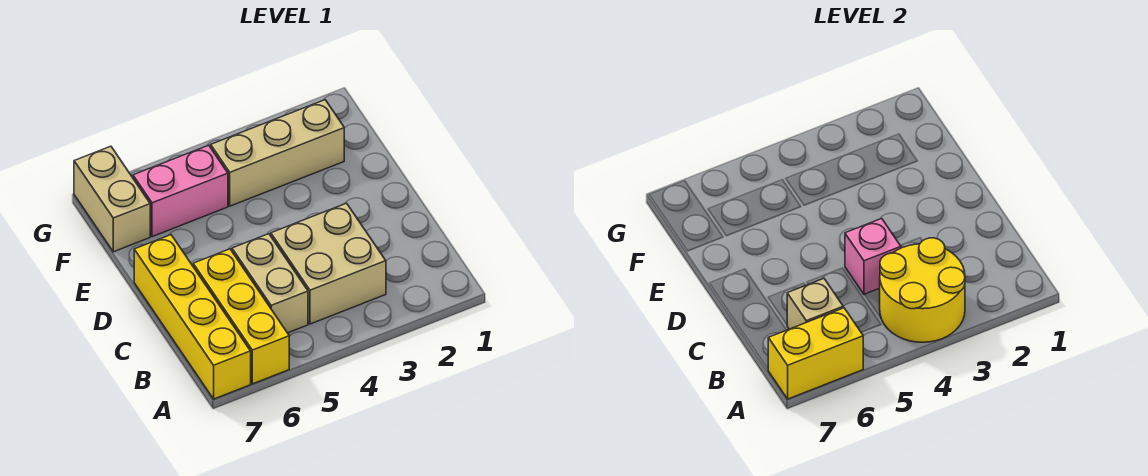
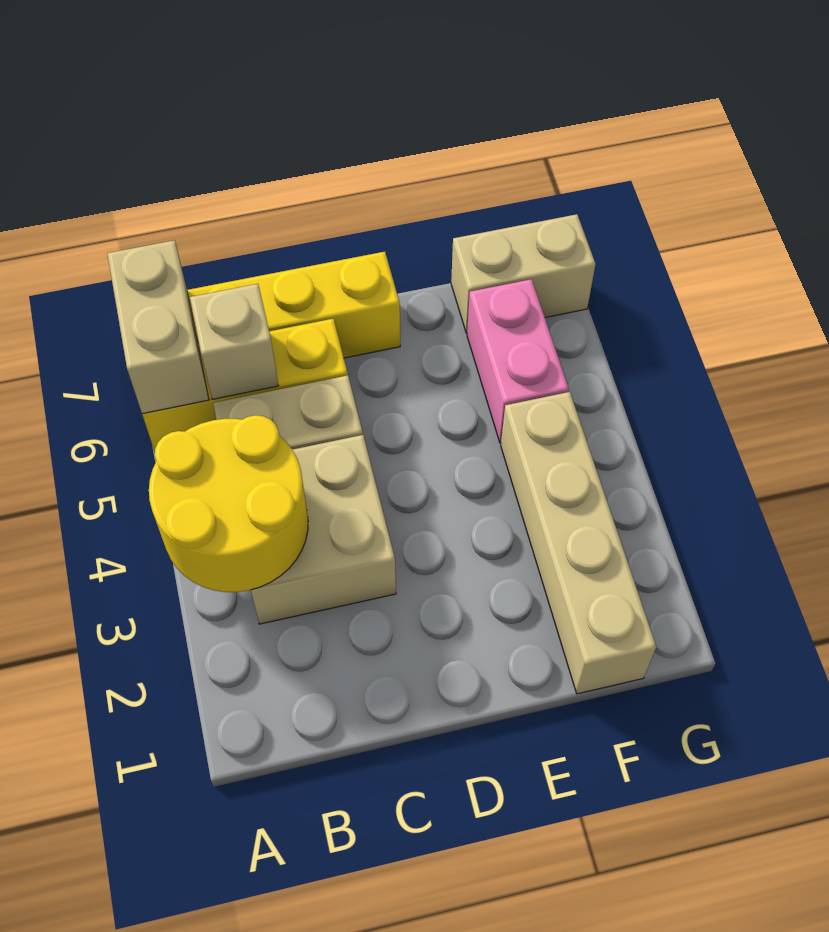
yellow 1x2 brick [768,308,863,399] -> tan 1x2 brick [107,240,209,414]
pink 1x1 brick [845,219,901,295] -> none
tan 1x3 brick [211,100,344,206] -> tan 1x4 brick [501,392,656,694]

